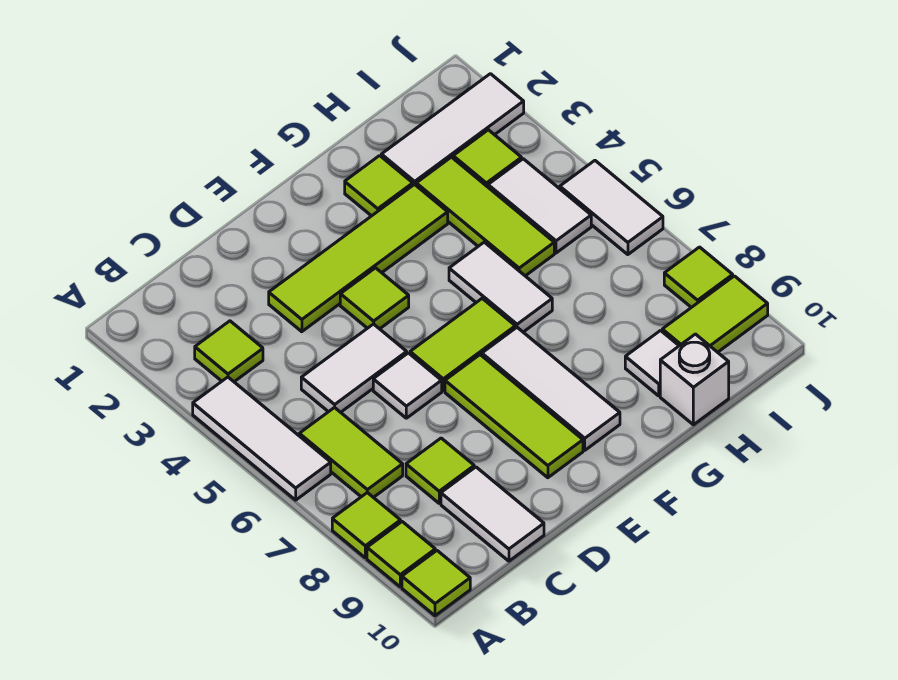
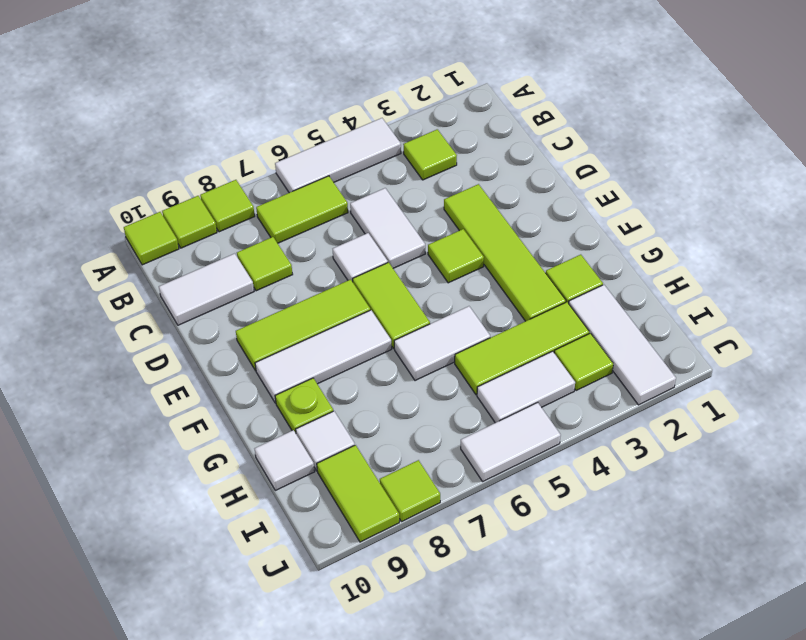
none -> lime 1x1 plate [275,378,333,433]
white 1x1 brick [660,334,729,425] -> white 1x1 tile [255,430,315,490]

